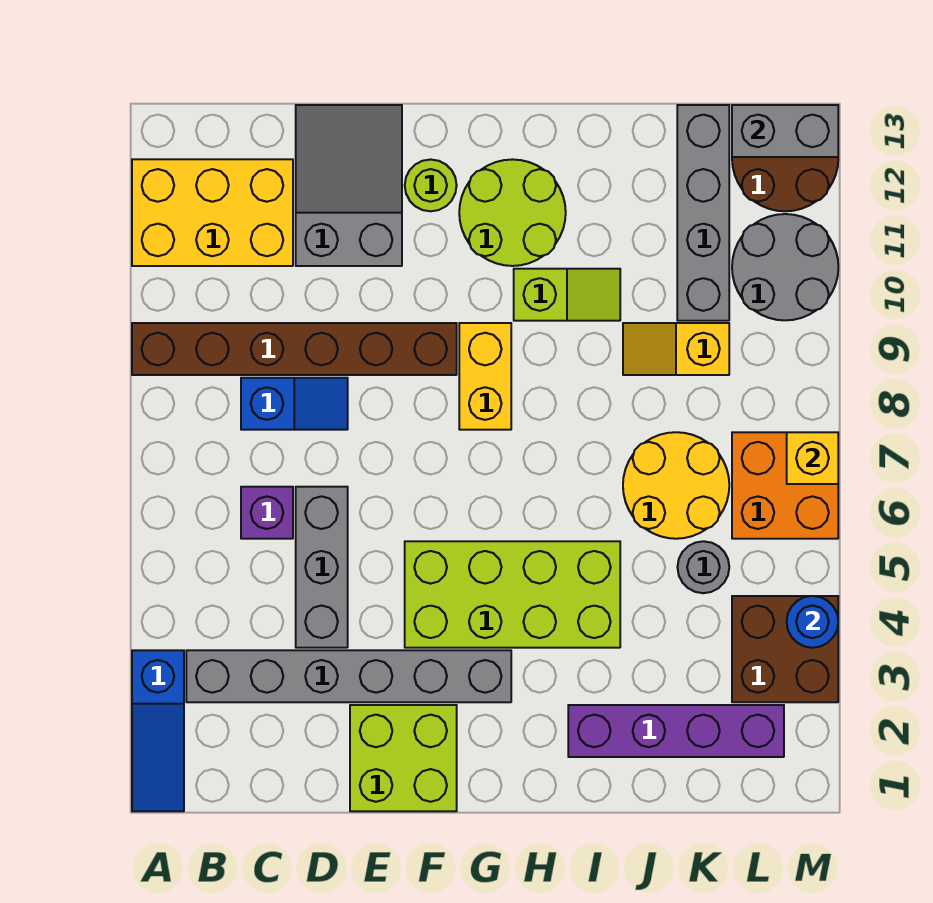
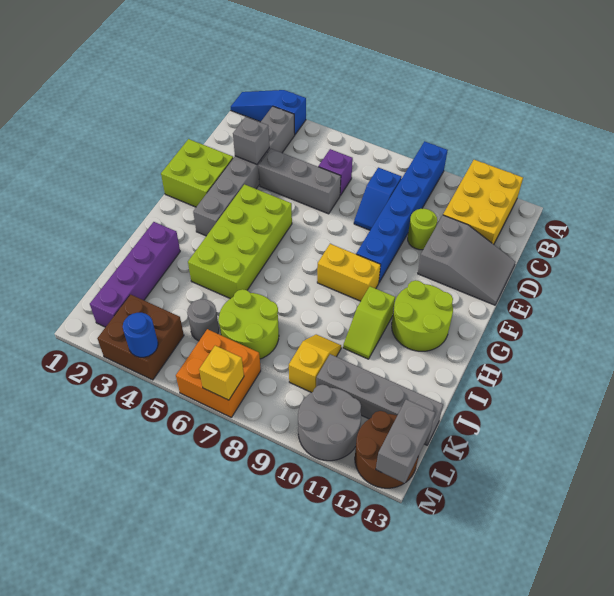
brown 1x6 brick [132,323,457,375] -> blue 1x6 brick [356,141,448,282]
none -> grey 1x1 brick [233,117,269,164]
lime 1x1 round brick [405,159,457,211] -> lime 1x1 round brick moved to [408,209,437,250]
yellow 2x2 round brick [623,432,729,539] -> lime 2x2 round brick [218,289,279,359]

